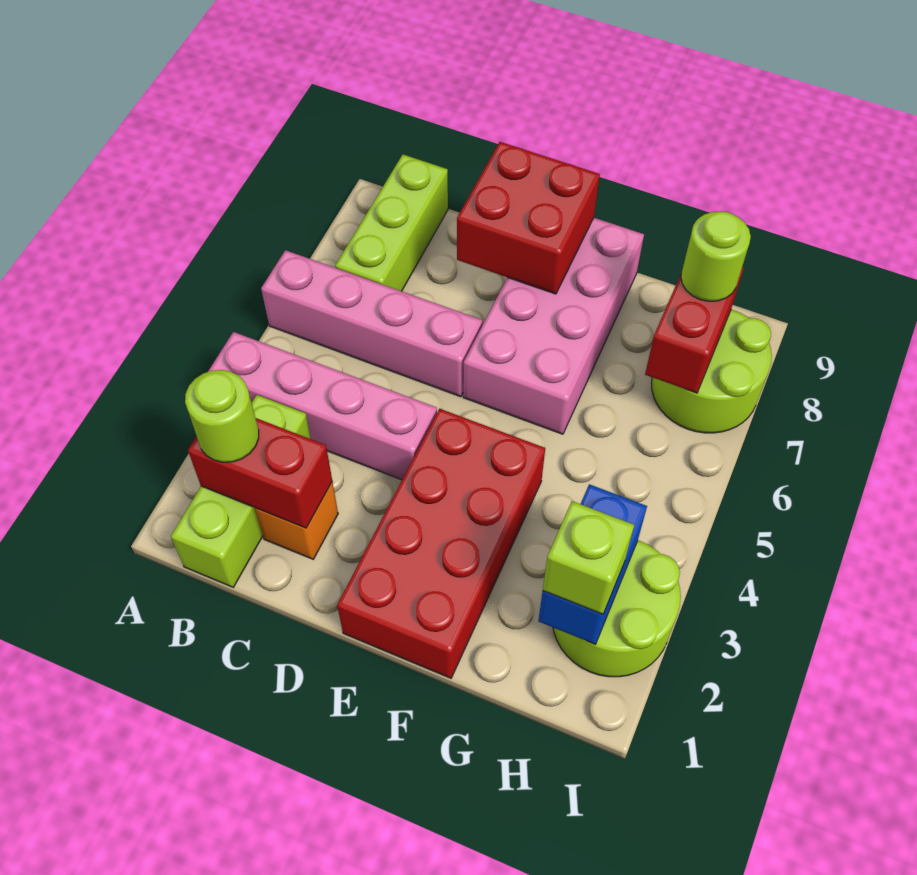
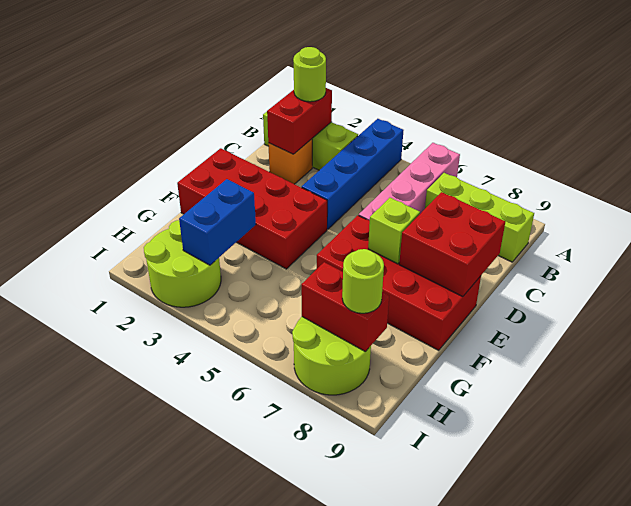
pink 1x4 brick [208,332,437,480] -> blue 1x4 brick [302,119,404,229]
pink 2x4 brick [463,218,644,434] -> red 2x4 brick [317,215,481,350]
blue 1x2 brick [538,484,647,644] -> blue 1x2 brick turned to [179,179,256,265]
lime 1x1 brick [543,501,634,614] -> lime 1x1 brick moved to [368,198,420,264]

